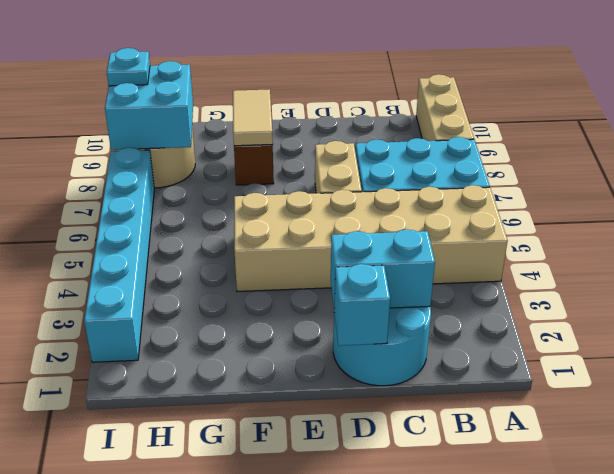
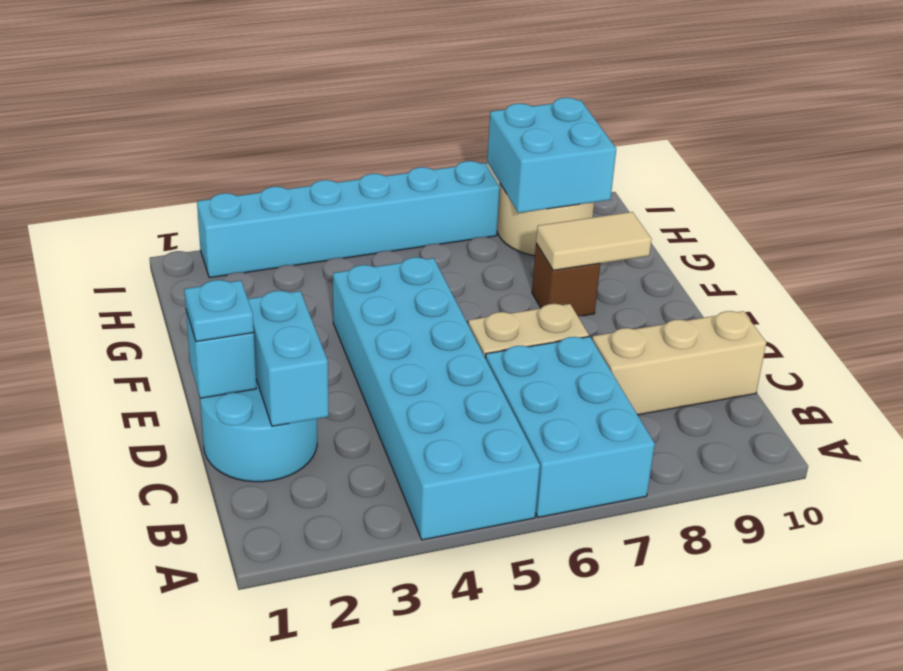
tan 2x6 brick [234,185,508,292] -> cyan 2x6 brick [333,257,540,540]
tan 1x3 brick [416,74,474,141] -> tan 1x3 brick moved to [592,311,766,415]
cyan 1x1 plate [107,48,150,86] -> cyan 1x1 plate moved to [184,280,254,342]

